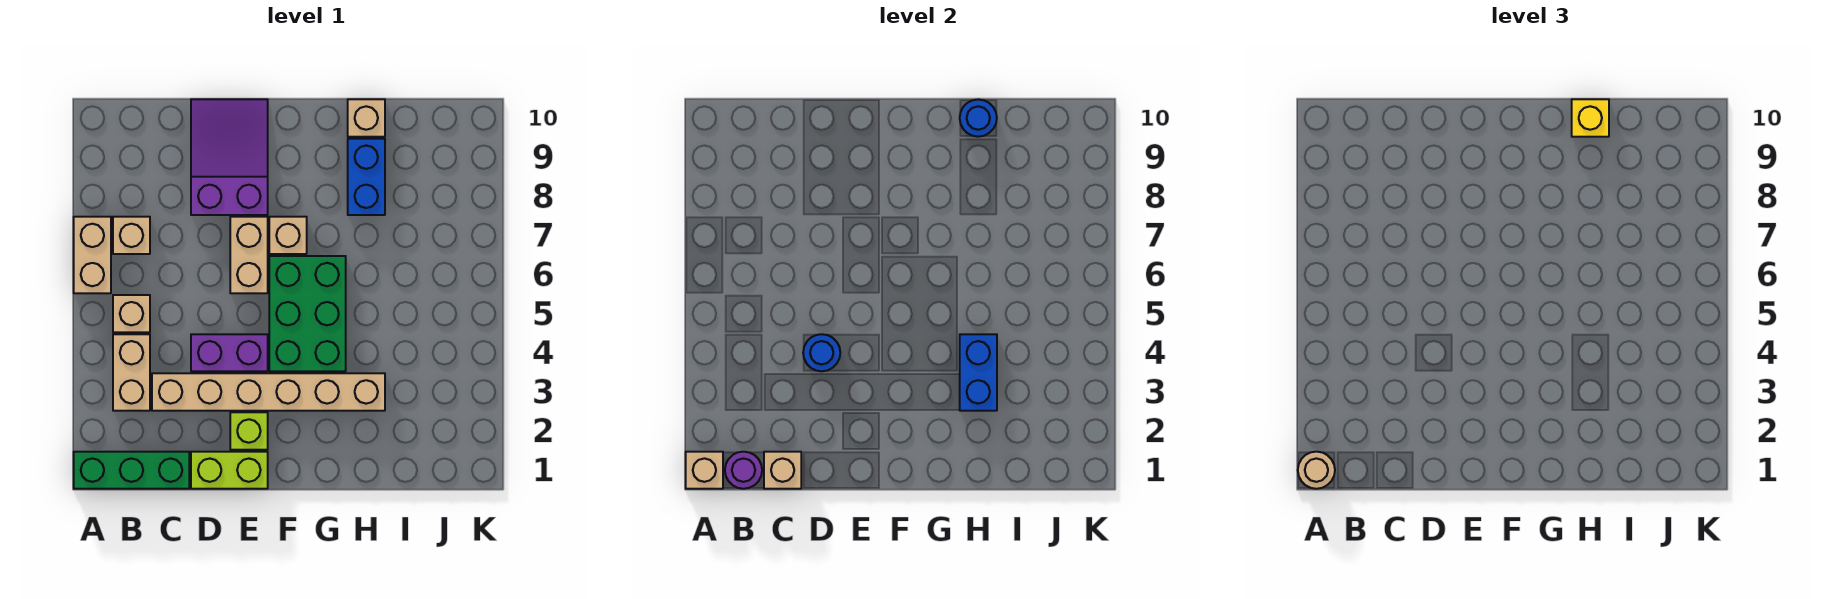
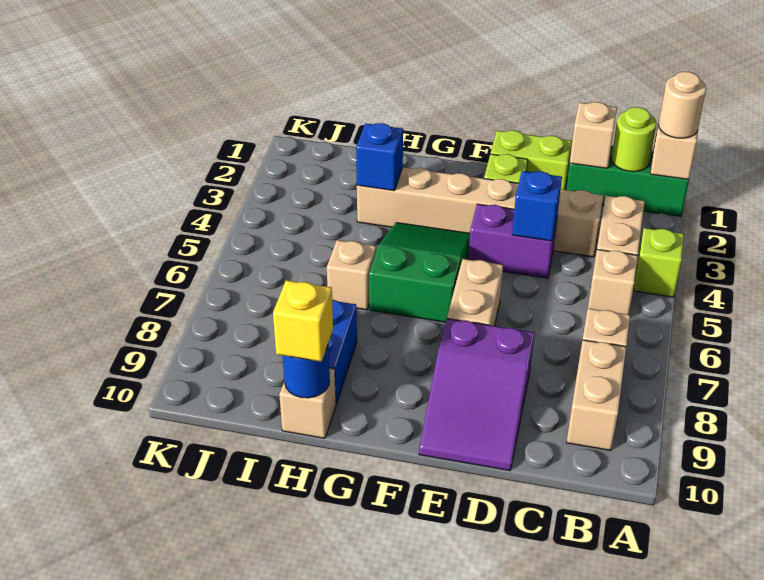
none -> lime 1x1 brick [634,228,684,297]
tan 1x2 brick [74,217,111,293] -> tan 1x2 brick moved to [566,340,626,450]
purple 1x1 round brick [725,452,762,489] -> lime 1x1 round brick [612,107,656,172]
blue 1x1 round brick [803,334,840,371] -> blue 1x1 brick [512,171,562,241]
green 2x3 brick [269,256,346,371] -> green 2x3 slope [369,223,470,322]
tan 1x1 brick [269,217,307,254] -> tan 1x1 brick moved to [327,240,376,310]
blue 1x2 brick [960,334,997,411] -> blue 1x1 brick [356,123,403,191]

